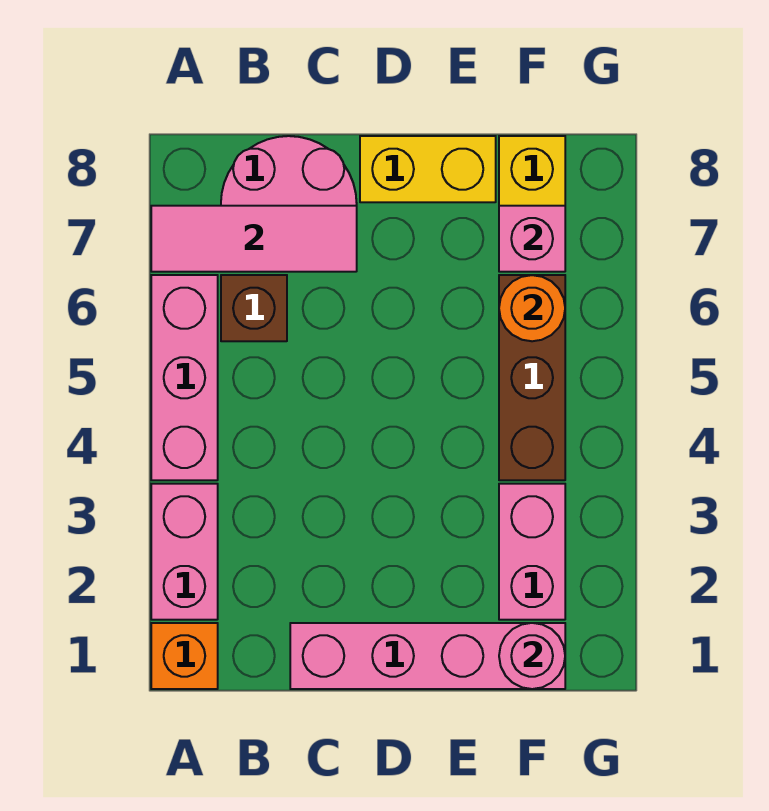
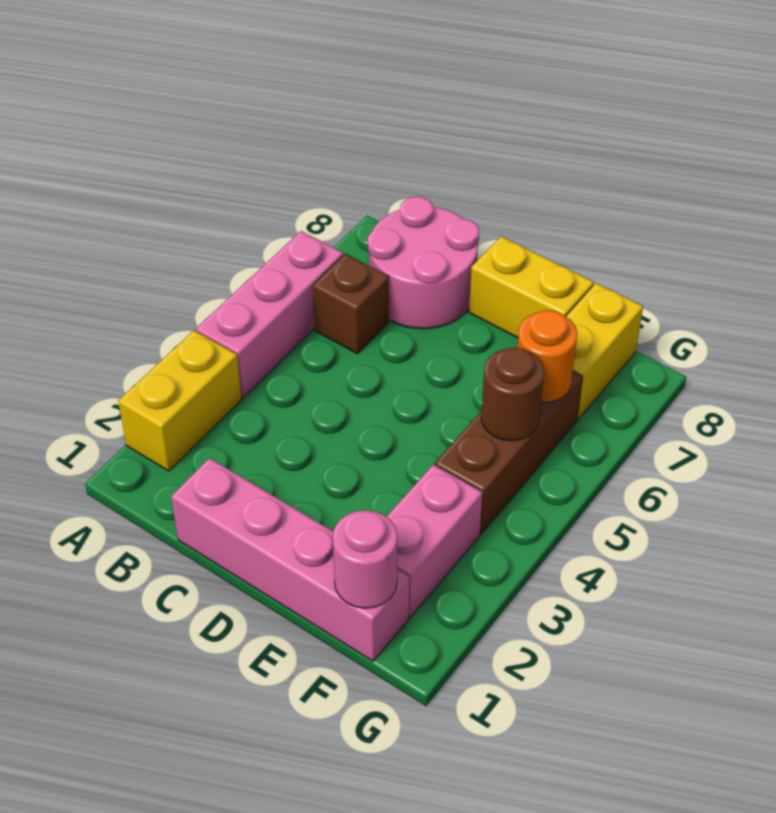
orange 1x1 brick [151,623,218,689] -> none
pink 1x2 brick [151,484,218,620] -> yellow 1x2 brick [118,330,242,471]
pink 1x3 tile [151,206,357,272] -> none
none -> brown 1x1 round brick [481,347,544,441]
pink 1x1 brick [499,206,565,272] -> none

